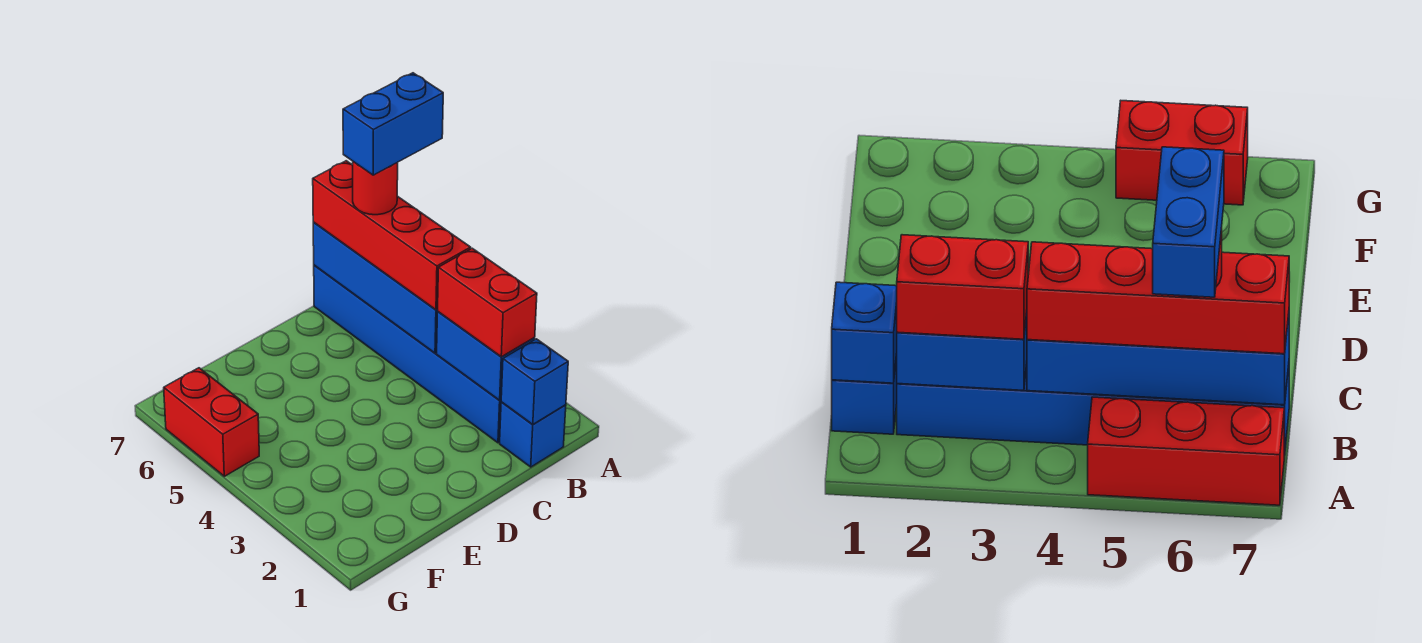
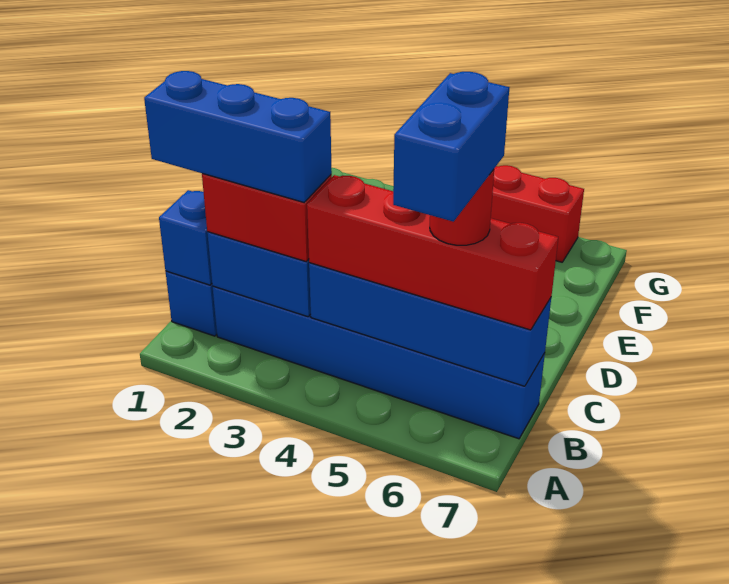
red 1x3 brick [1088,397,1284,505] -> none
none -> blue 1x3 brick [144,71,332,202]

